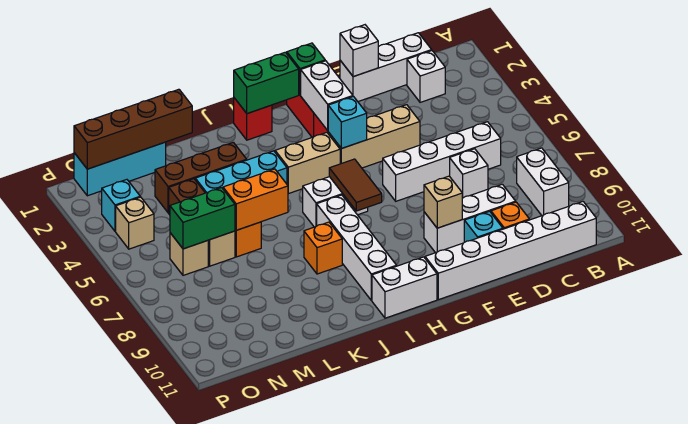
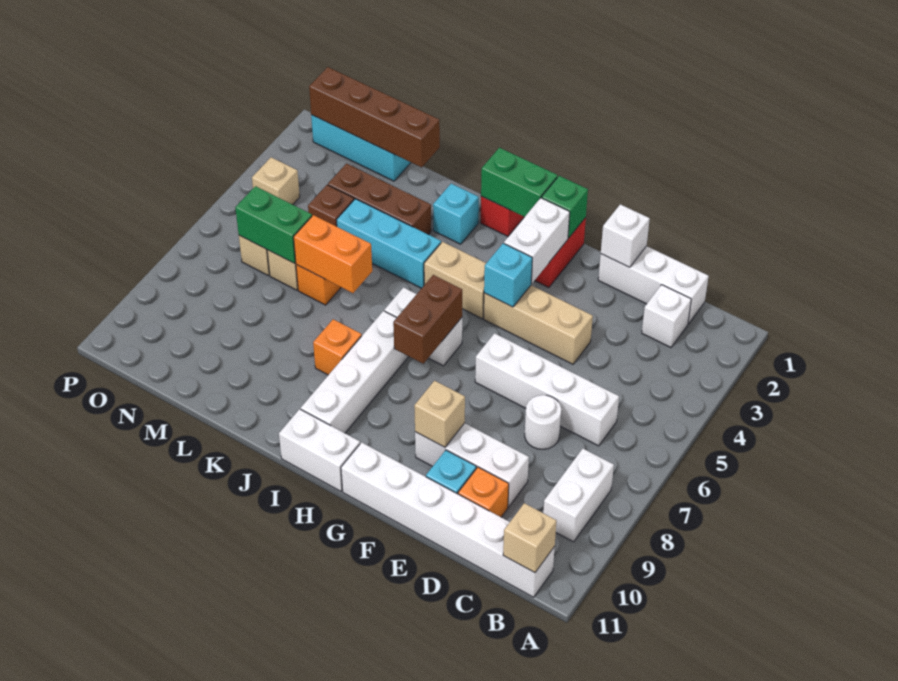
none -> tan 1x1 brick [503,503,556,573]
white 1x1 brick [450,149,488,198] -> white 1x1 round brick [525,395,561,449]
brown 1x2 tile [329,159,382,211] -> brown 1x2 brick [393,275,462,364]
cyan 1x1 brick [102,180,140,231] -> cyan 1x1 brick moved to [433,184,479,244]

